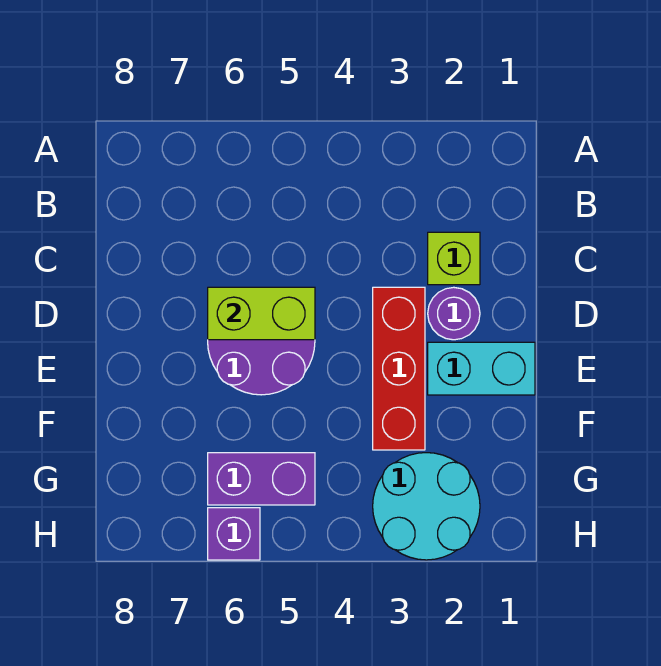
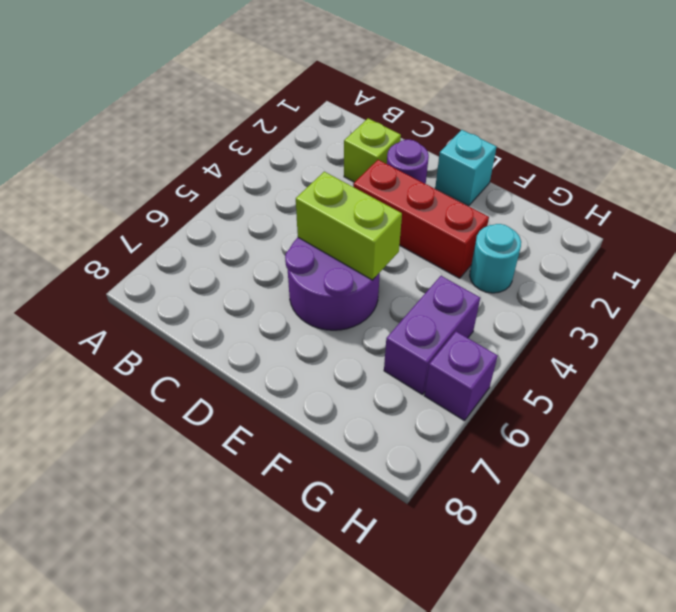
lime 1x2 brick [208,287,315,340] -> lime 1x2 brick turned to [296,172,402,280]
cyan 1x2 brick [428,342,535,395] -> cyan 1x1 brick [435,130,496,206]
cyan 2x2 round brick [373,453,480,560] -> cyan 1x1 round brick [470,224,521,293]

